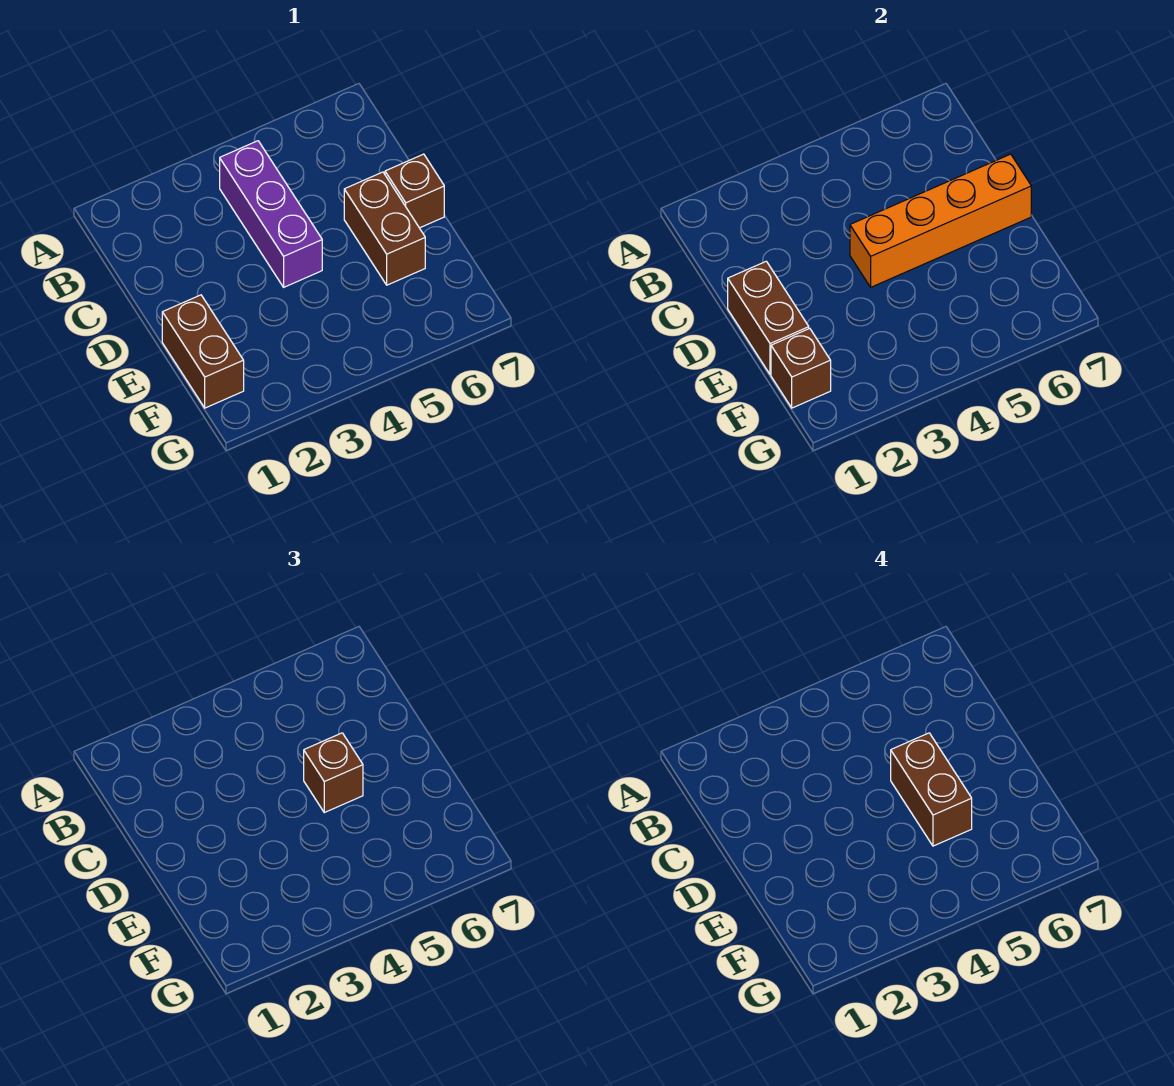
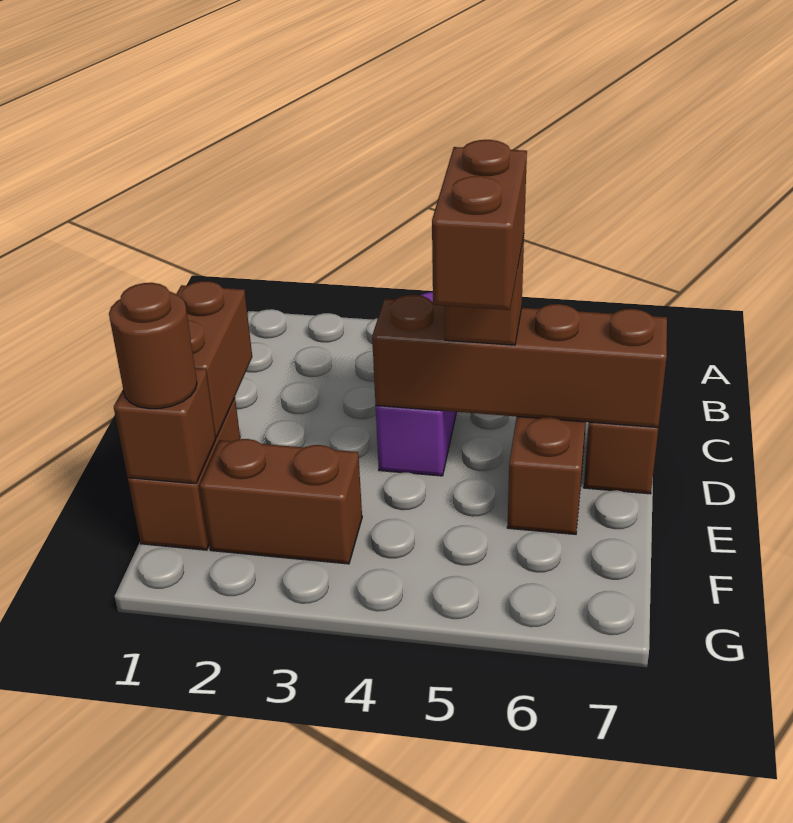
orange 1x4 brick [850,154,1031,287] -> brown 1x4 brick [372,295,667,428]
none -> brown 1x1 round brick [109,283,197,409]
none -> brown 1x2 brick [200,439,362,564]

